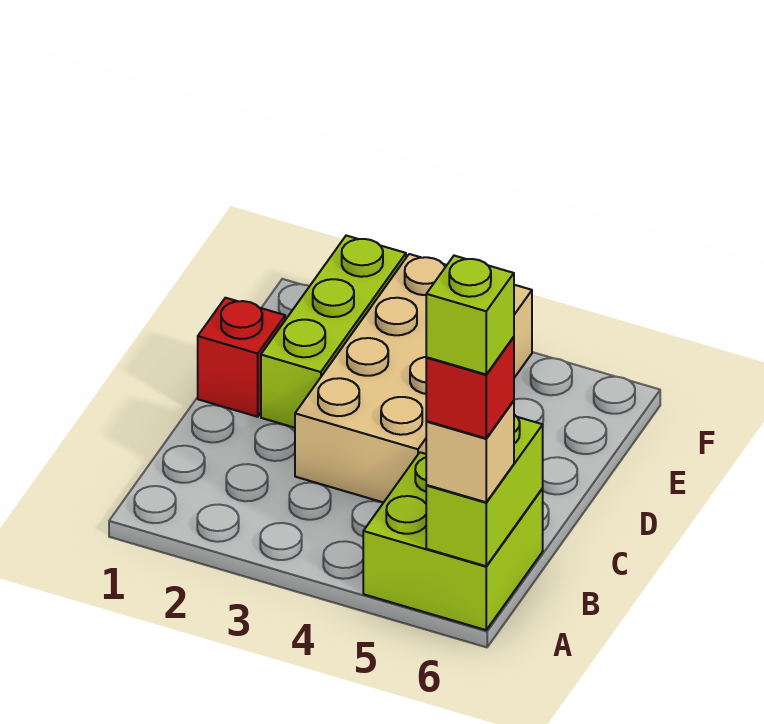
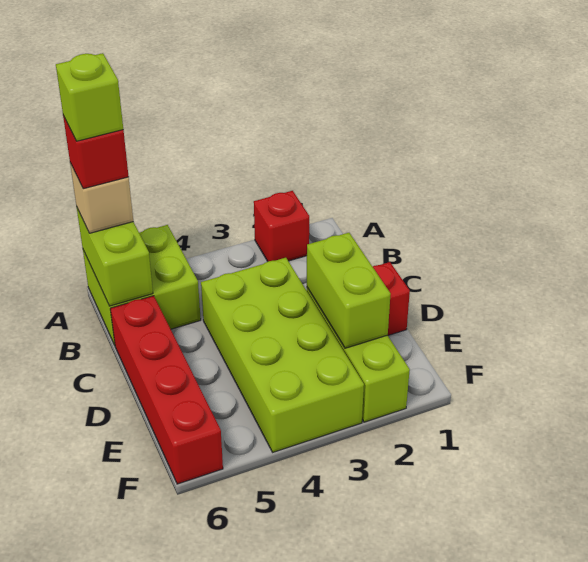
none -> red 1x1 brick [254,191,309,261]
tan 2x4 brick [295,254,532,503] -> lime 2x4 brick [201,258,364,452]
none -> red 1x4 brick [110,296,223,484]
none -> lime 1x2 brick [307,233,391,348]

